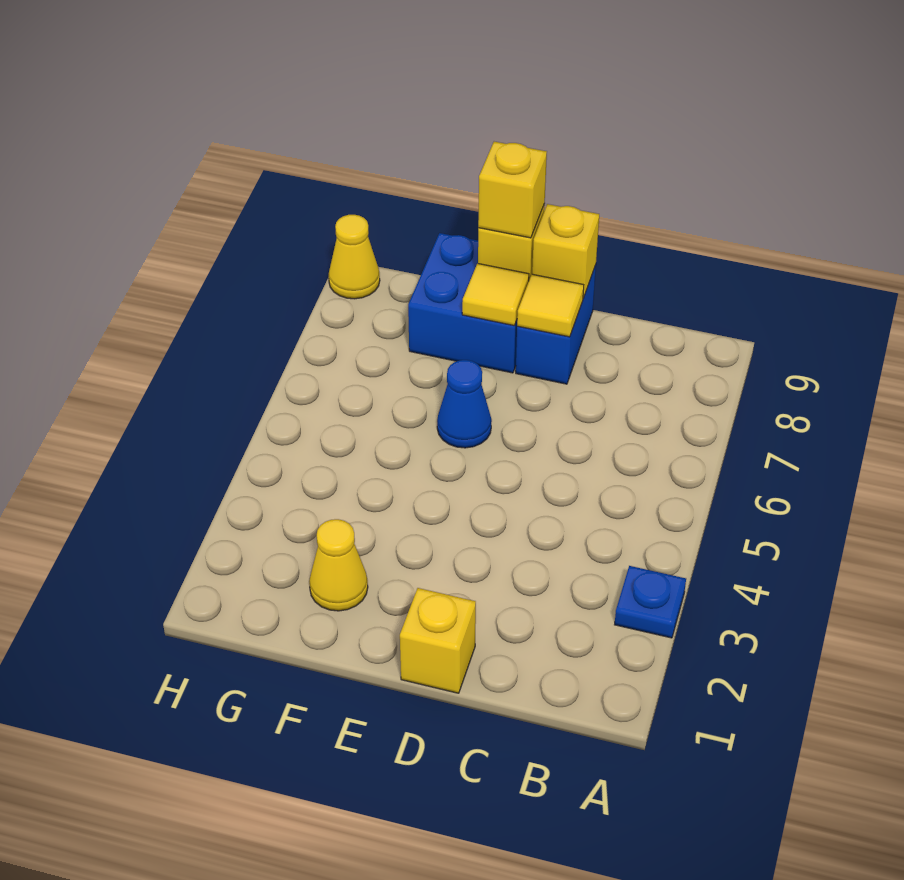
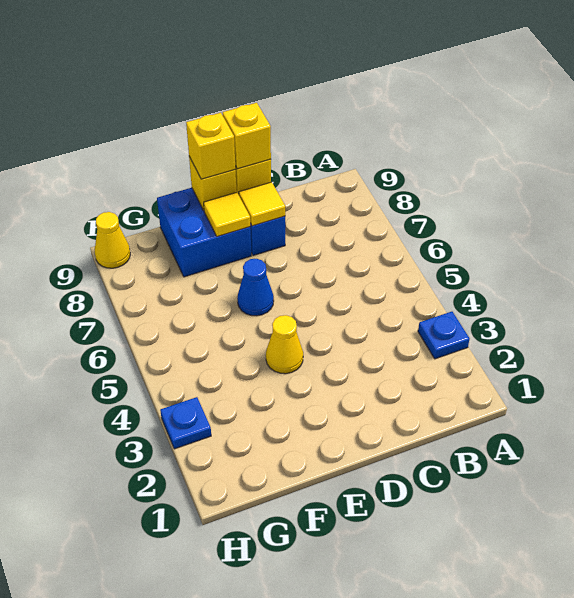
yellow 1x1 brick [400,588,476,693] -> yellow 1x1 brick moved to [223,103,271,169]
yellow 1x1 cone [309,519,368,611] -> yellow 1x1 cone moved to [266,315,303,374]
none -> blue 1x1 plate [160,397,211,449]

